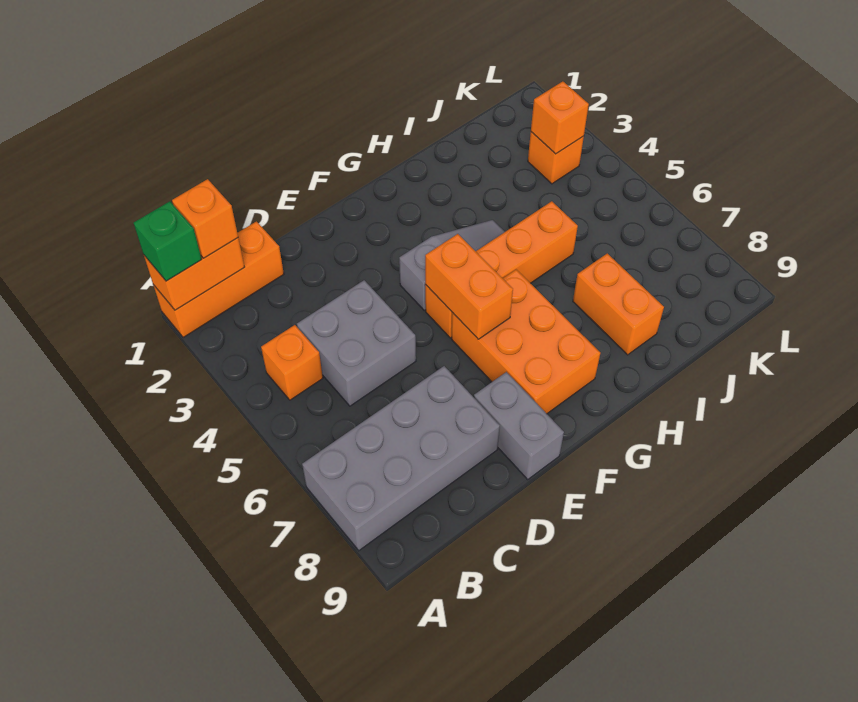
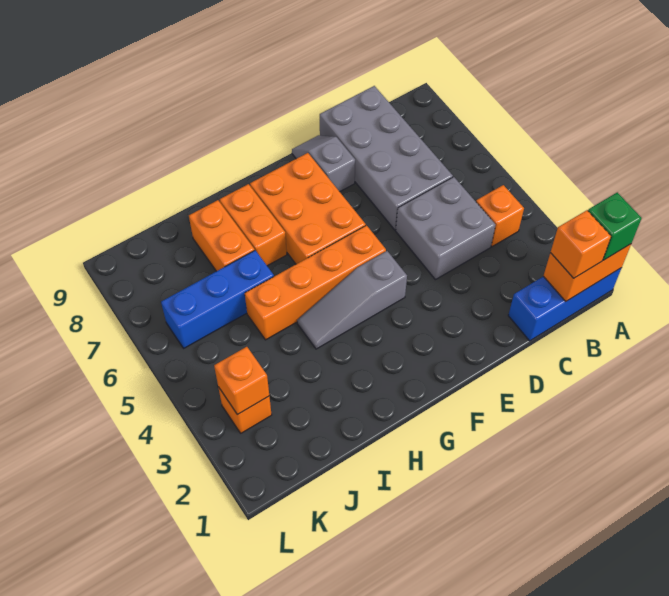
orange 1x3 brick [153,221,284,338] -> blue 1x3 brick [508,268,621,341]
grey 2x4 brick [302,366,500,550] -> grey 2x4 brick turned to [320,86,453,230]
grey 1x2 brick [474,372,564,479] -> grey 1x2 slope [292,135,355,192]
orange 1x2 brick [425,234,513,339] -> orange 1x2 brick moved to [220,184,287,266]
none -> blue 1x3 brick [161,250,274,348]

